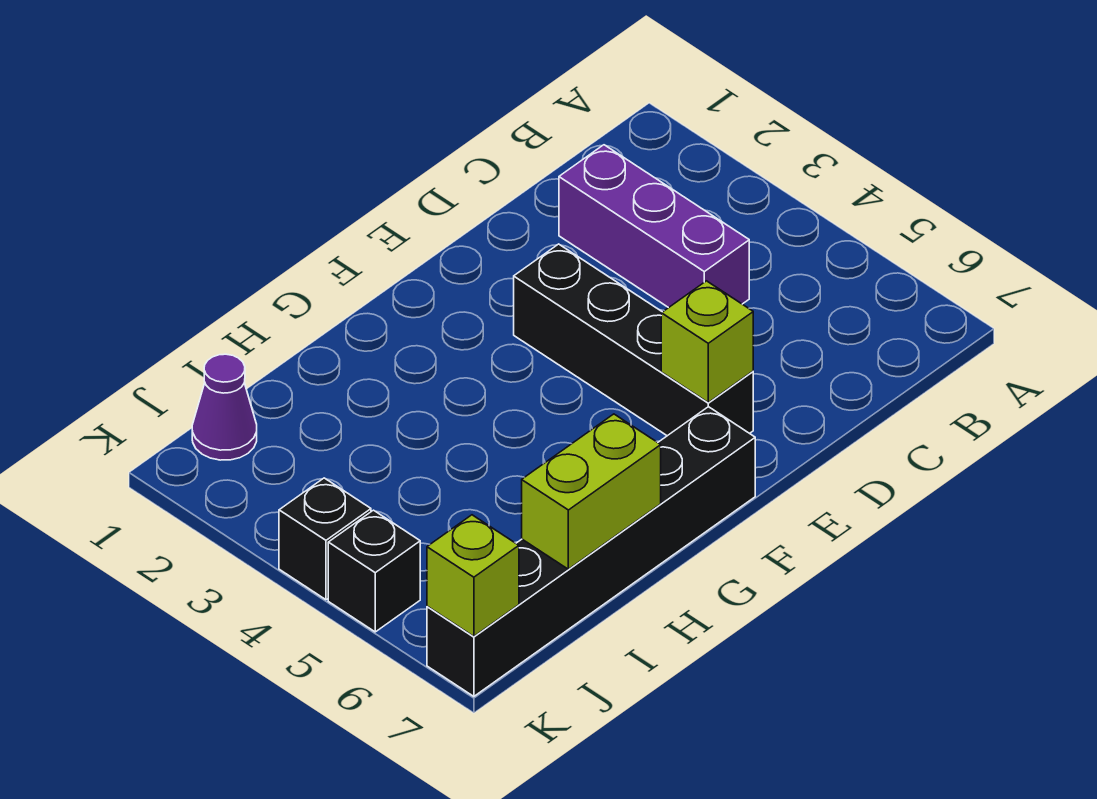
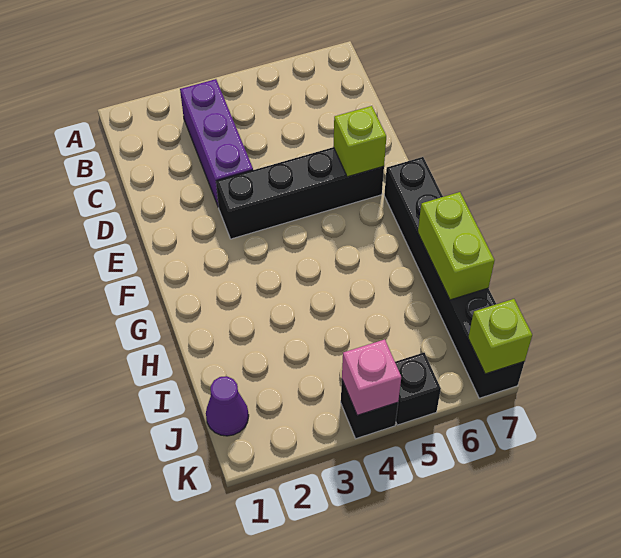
purple 1x3 brick [559,145,749,308] -> purple 1x3 brick turned to [180,79,253,207]
none -> pink 1x1 brick [342,339,401,415]

